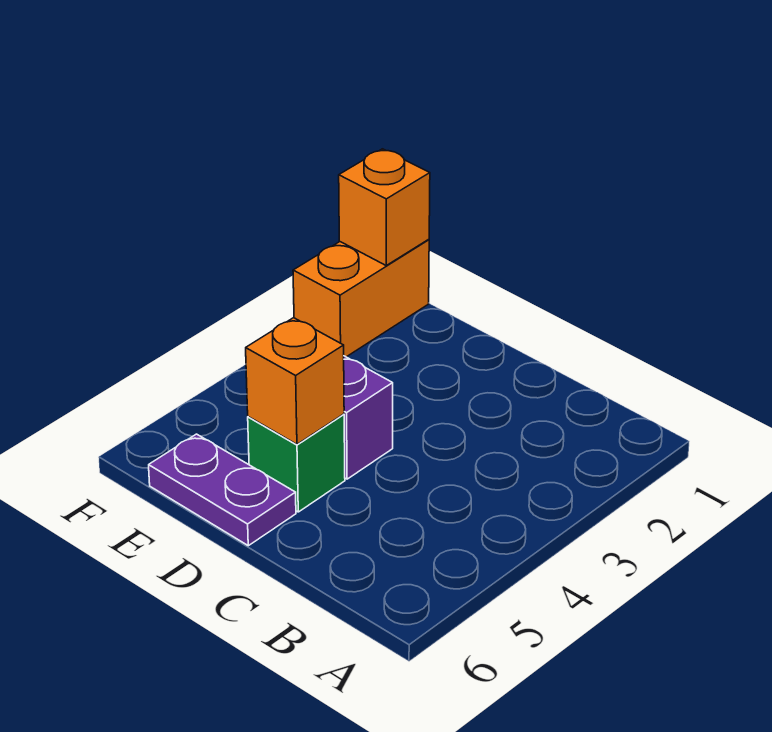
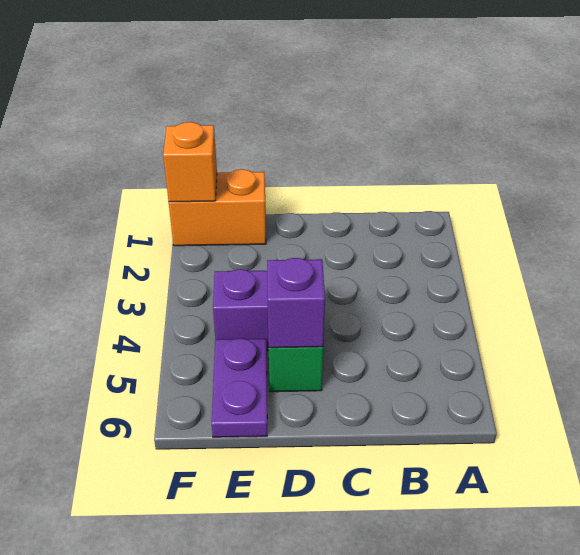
orange 1x1 brick [246,318,344,444] -> purple 1x1 brick [267,258,325,348]
purple 1x2 plate [149,434,296,546] -> purple 1x2 plate turned to [212,339,267,437]
orange 1x2 brick [293,239,429,357] -> orange 1x2 brick turned to [169,169,266,246]

